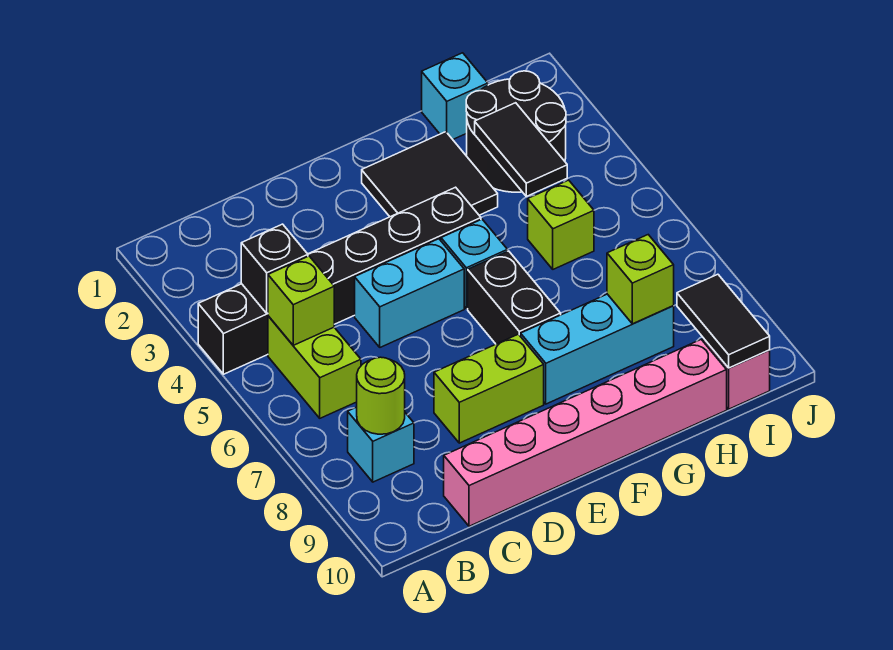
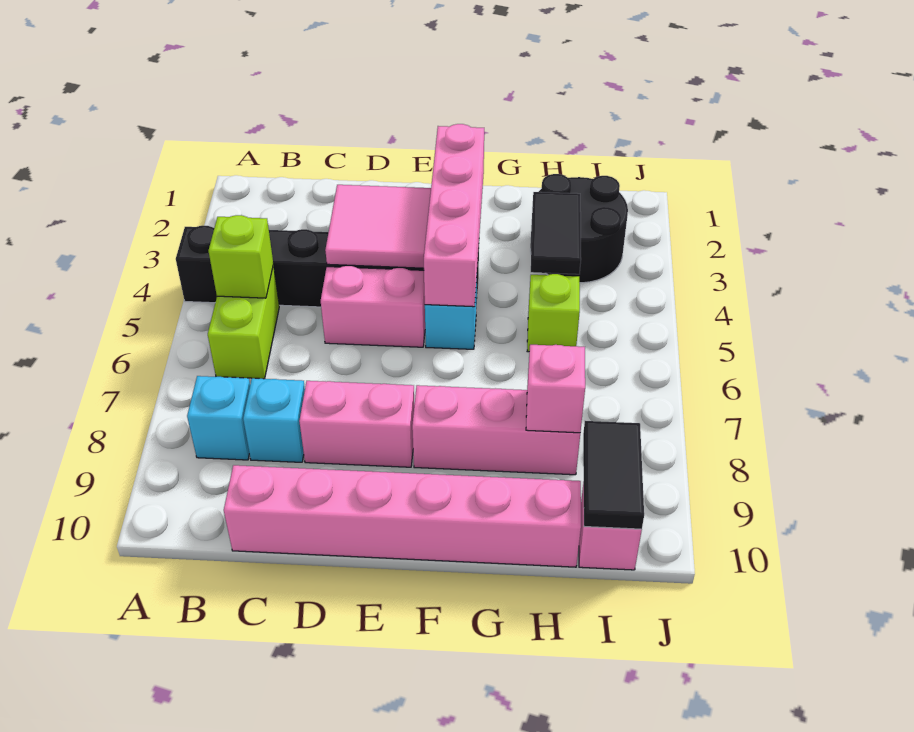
black 1x1 brick [241,224,308,313] -> none
lime 1x1 round brick [357,357,405,434] -> none
none -> pink 2x2 tile [325,185,431,268]
cyan 1x2 brick [355,239,464,347] -> pink 1x2 brick [321,266,425,347]
lime 1x2 brick [434,334,544,443] -> pink 1x2 brick [299,381,415,467]
black 2x2 tile [362,132,498,217] -> none
none -> pink 1x4 brick [423,124,484,307]
black 1x2 brick [468,251,561,344] -> none
cyan 1x3 brick [521,294,674,404] -> pink 1x3 brick [412,385,580,475]
cyan 1x1 brick [422,53,488,139] -> cyan 1x1 brick moved to [243,378,305,462]
lime 1x1 brick [607,235,674,324] -> pink 1x1 brick [526,345,585,433]

